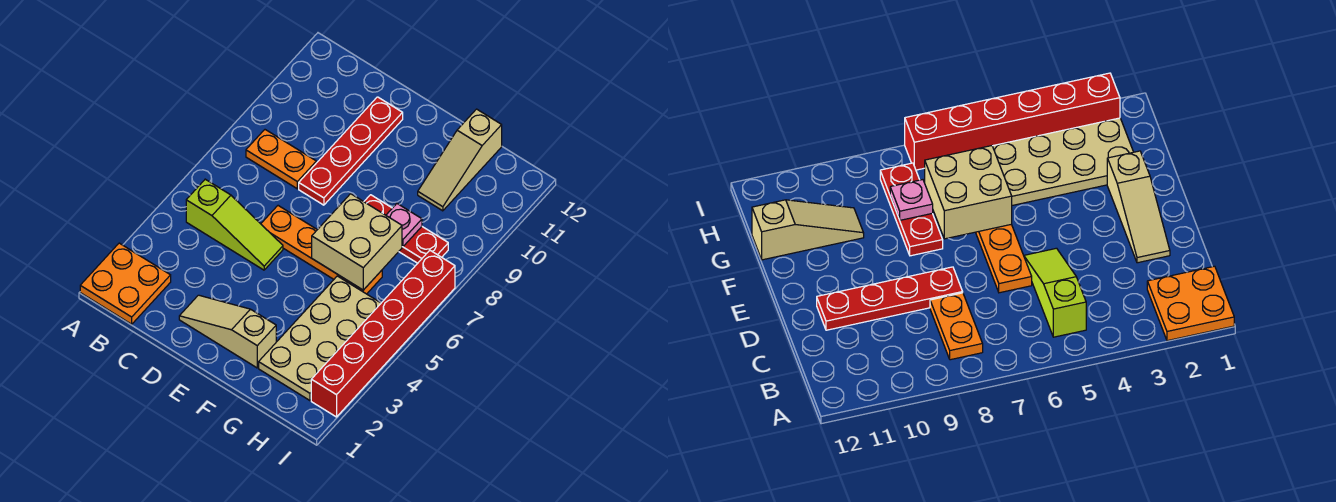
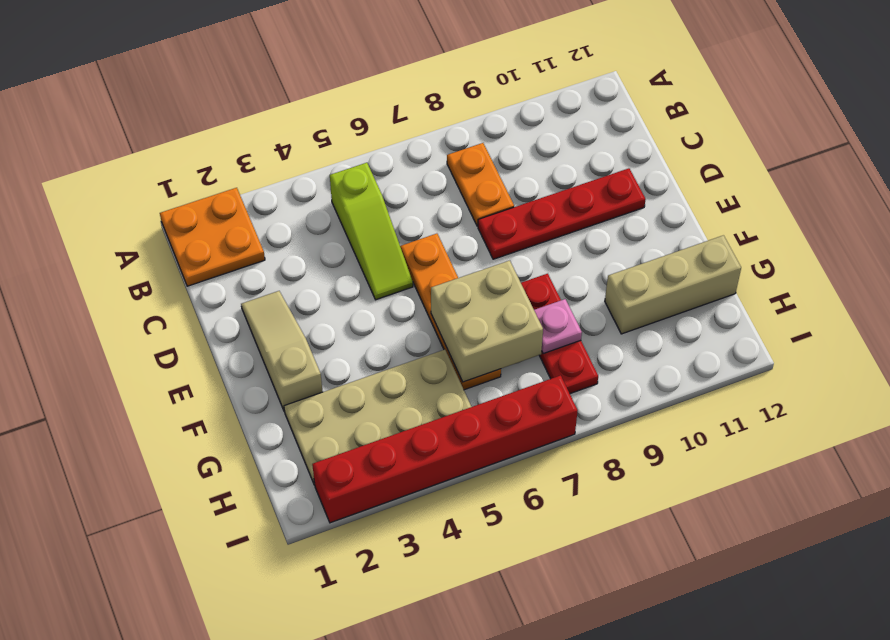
tan 1x3 slope [418,109,502,211] -> tan 1x3 brick [605,235,741,334]

